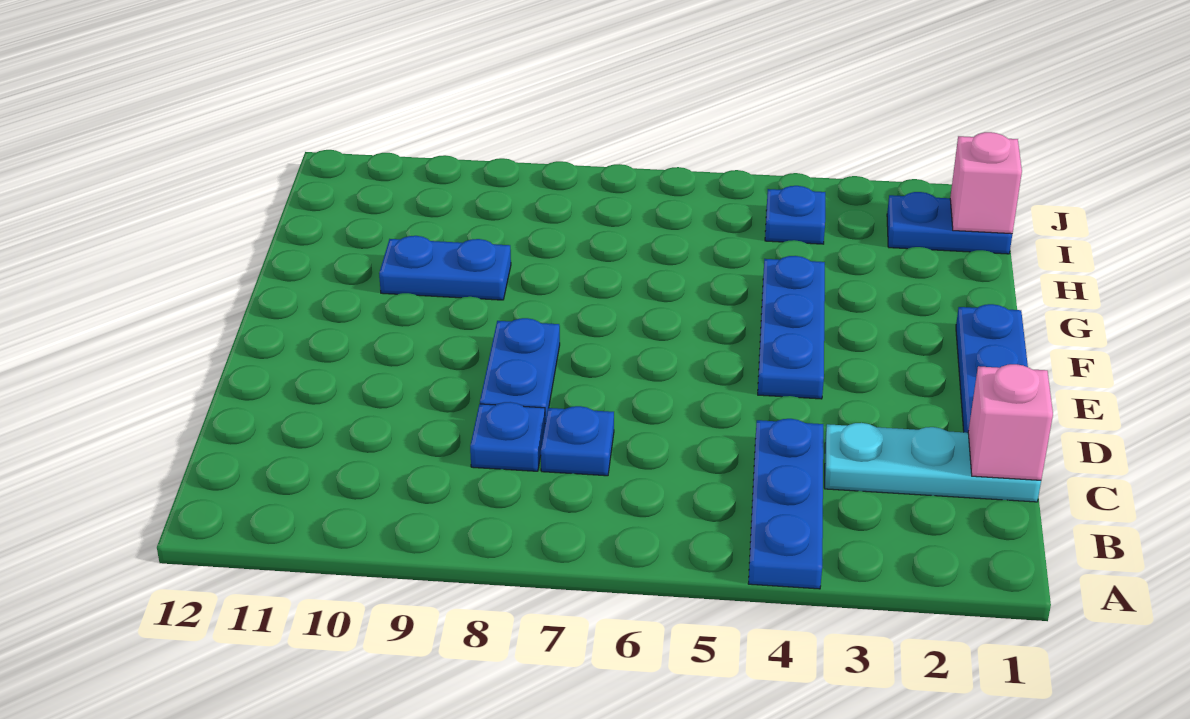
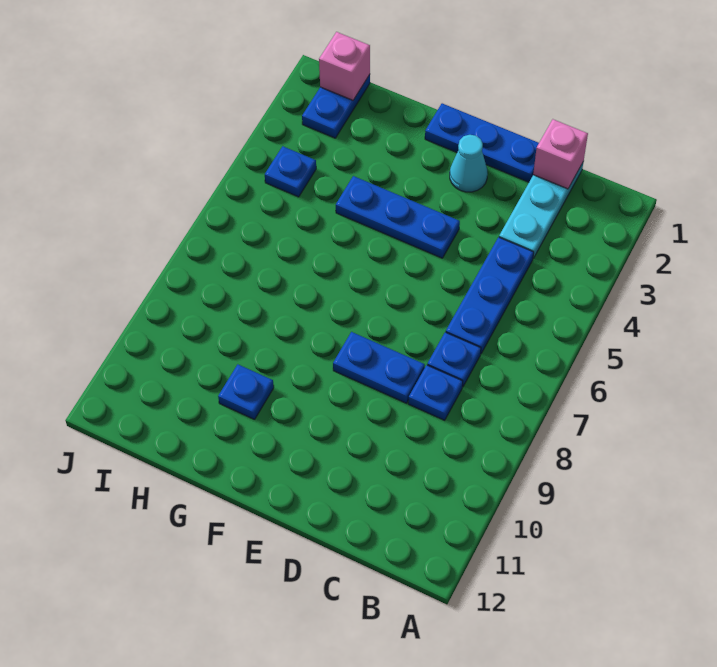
blue 1x3 plate [748,419,823,589] -> blue 1x3 plate turned to [446,237,534,354]
none -> cyan 1x1 cone [450,135,488,192]
blue 1x2 plate [379,236,511,300] -> blue 1x1 plate [218,365,274,420]

